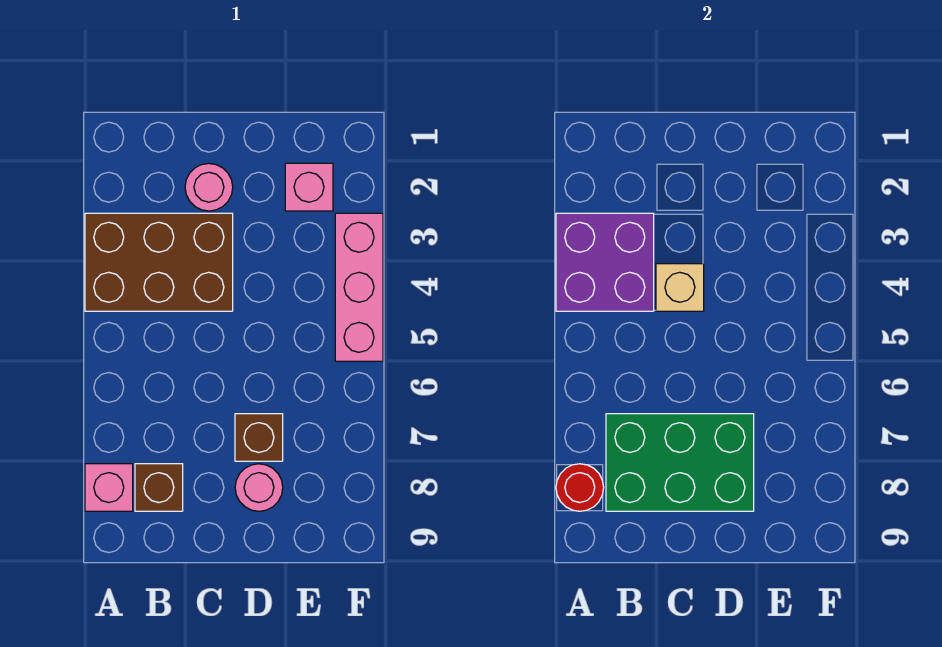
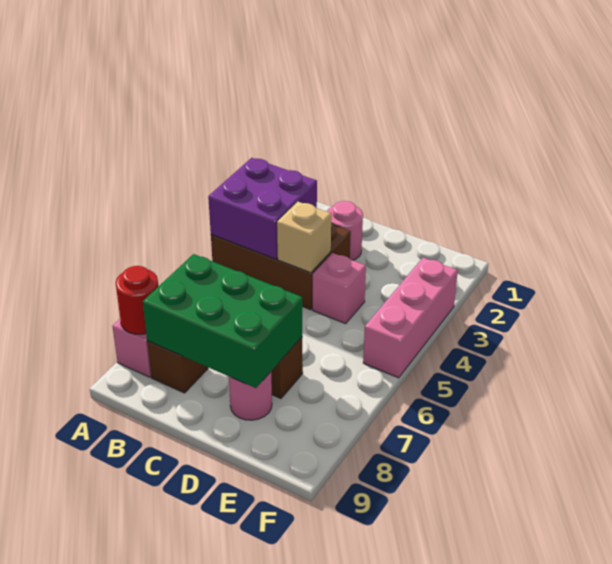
pink 1x1 brick [285,163,333,211] -> pink 1x1 brick moved to [313,253,366,324]

